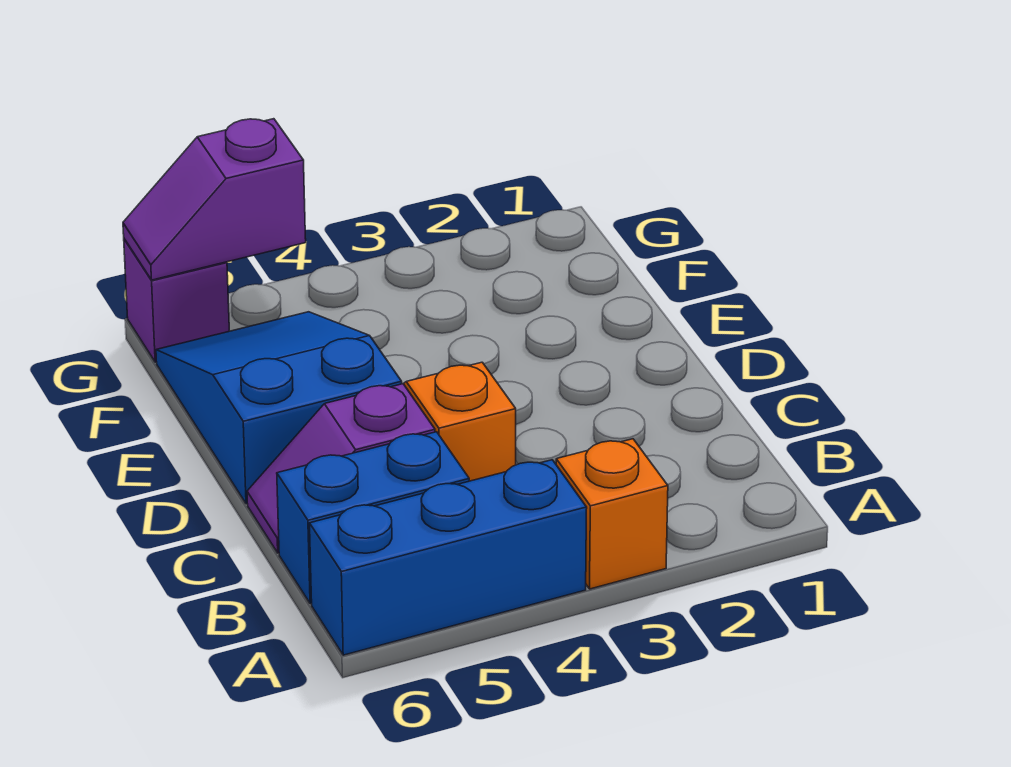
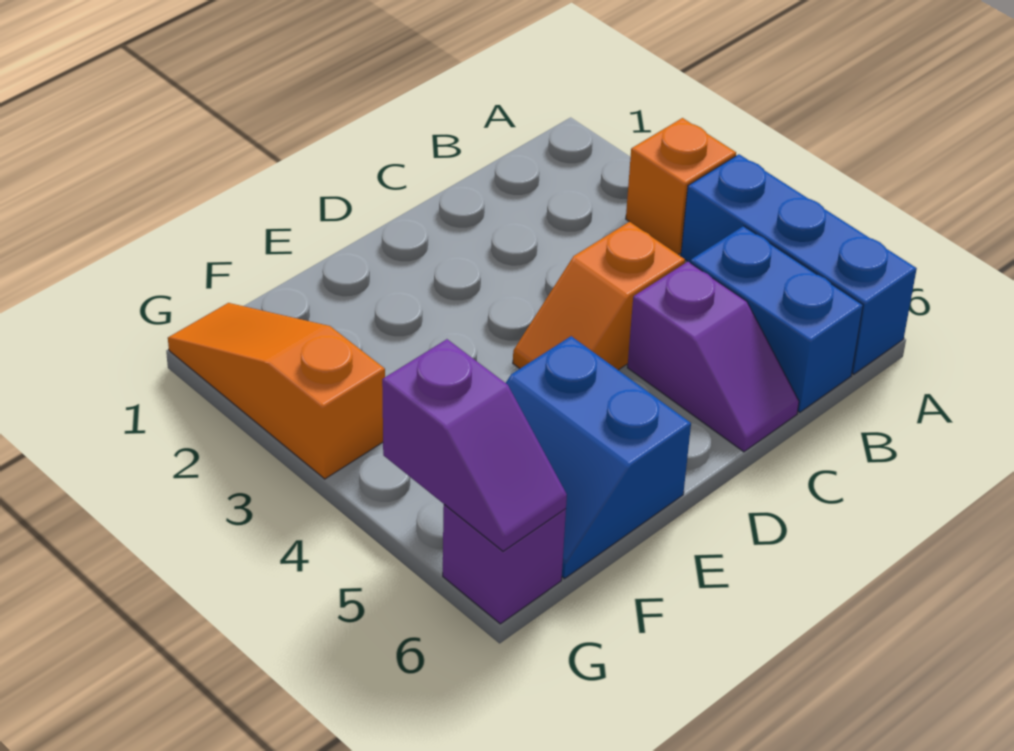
blue 2x3 slope [156,312,402,504] -> blue 2x2 slope [506,336,691,579]
none -> orange 1x3 slope [168,303,385,479]

